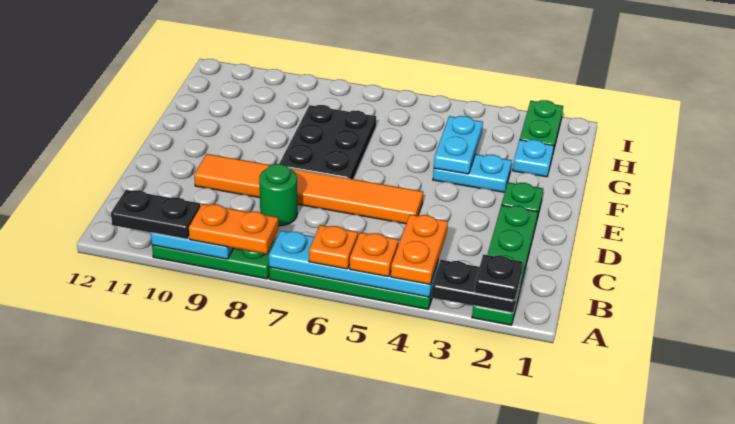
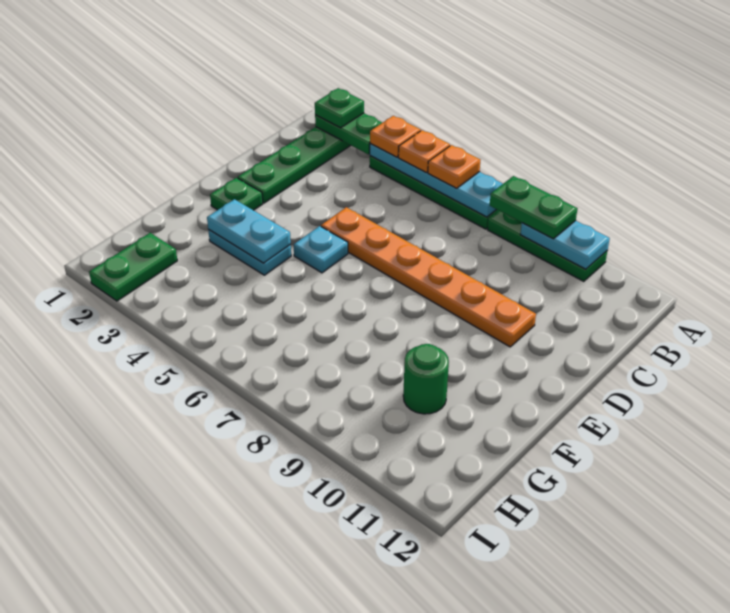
black 1x2 plate [431,260,521,313] -> green 1x2 plate [315,113,382,154]
black 1x1 plate [475,254,523,300] -> green 1x1 plate [315,88,364,128]
orange 1x2 plate [391,214,448,284] -> orange 1x1 plate [370,116,421,157]
orange 1x2 plate [189,204,279,254] -> green 1x2 plate [490,176,578,239]
black 1x2 plate [111,190,200,239] -> none
green 1x1 round brick [259,164,297,226] -> green 1x1 round brick moved to [403,344,449,414]
orange 1x6 tile [194,154,423,224] -> orange 1x6 plate [321,207,536,347]
black 2x3 plate [279,105,376,179] -> none
cyan 1x2 plate [434,116,483,174] -> cyan 1x2 plate turned to [207,199,291,263]
cyan 1x1 plate [513,140,554,177] -> cyan 1x1 plate moved to [294,226,348,273]

